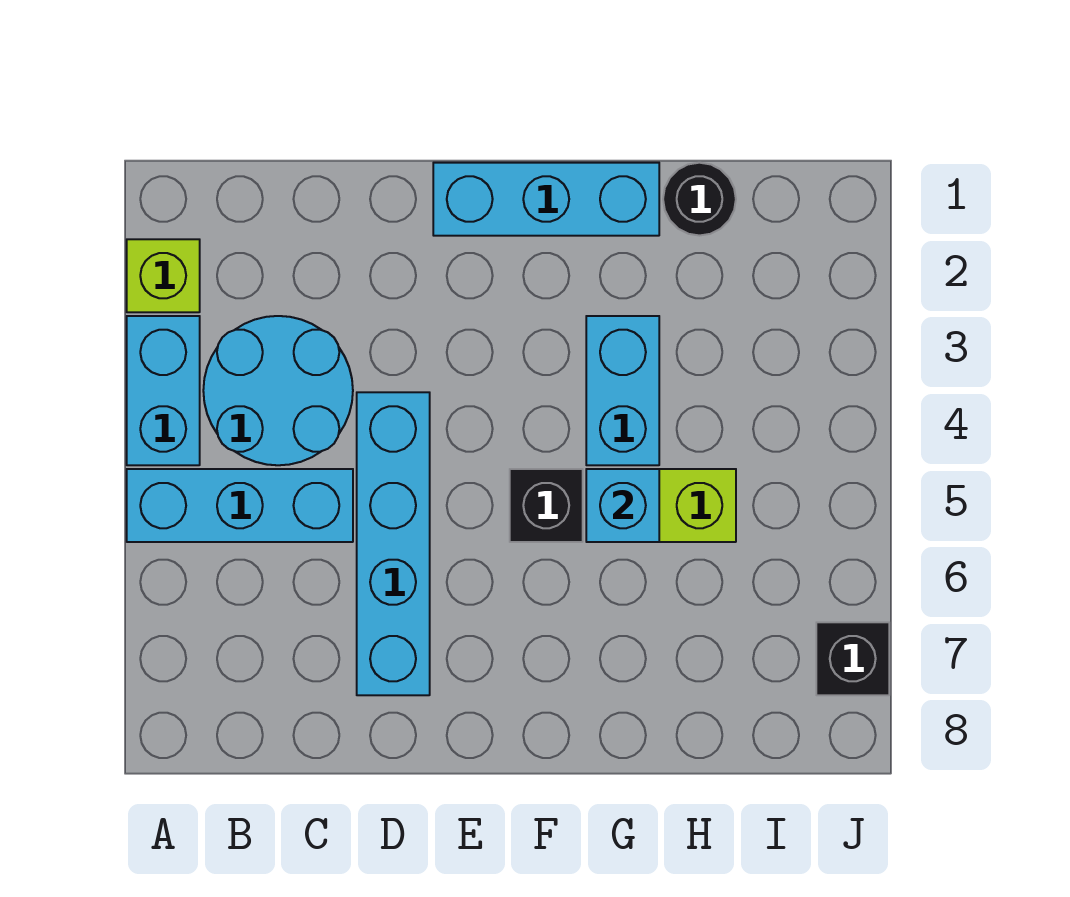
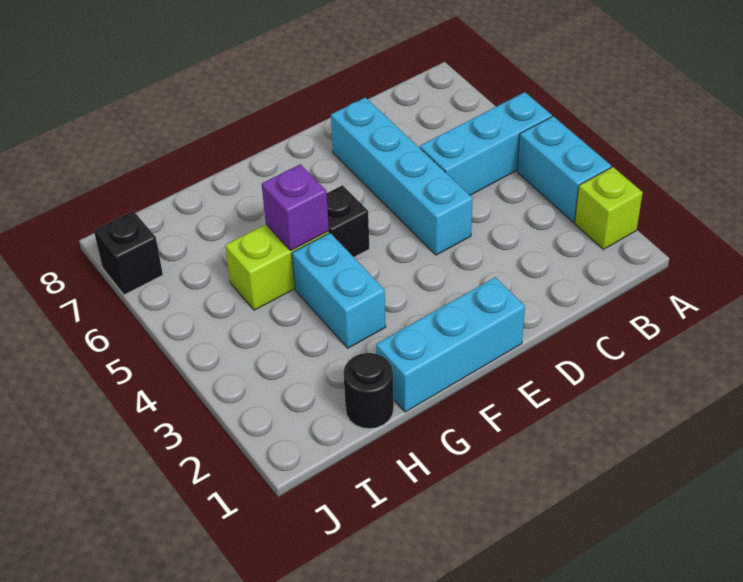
cyan 2x2 round brick [203,316,353,465] -> none
cyan 1x1 brick [586,469,659,542] -> purple 1x1 brick [262,164,329,250]

